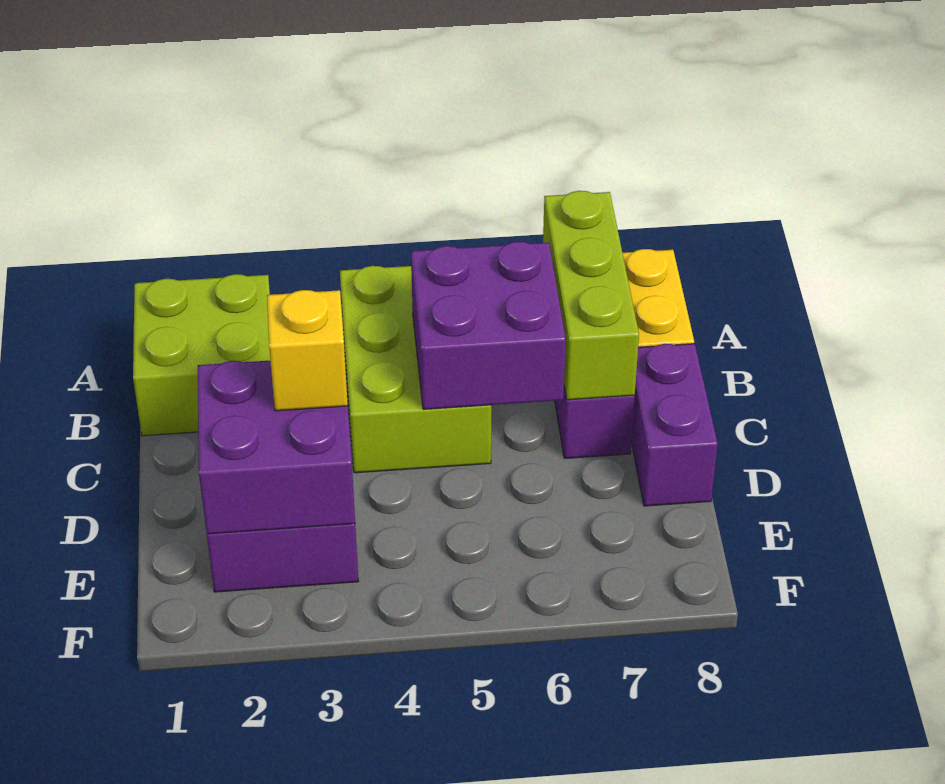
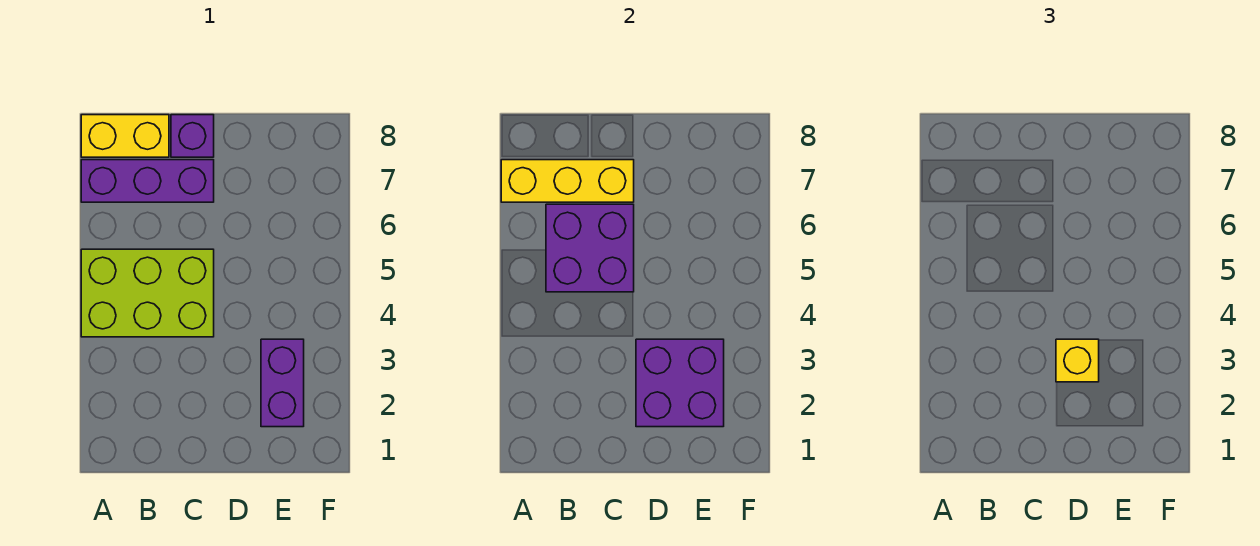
lime 2x2 brick [133,274,270,436] -> none
lime 1x3 brick [543,191,639,400] -> yellow 1x3 brick [501,160,634,202]
purple 1x2 brick [631,344,718,506] -> purple 1x1 brick [171,115,214,157]

